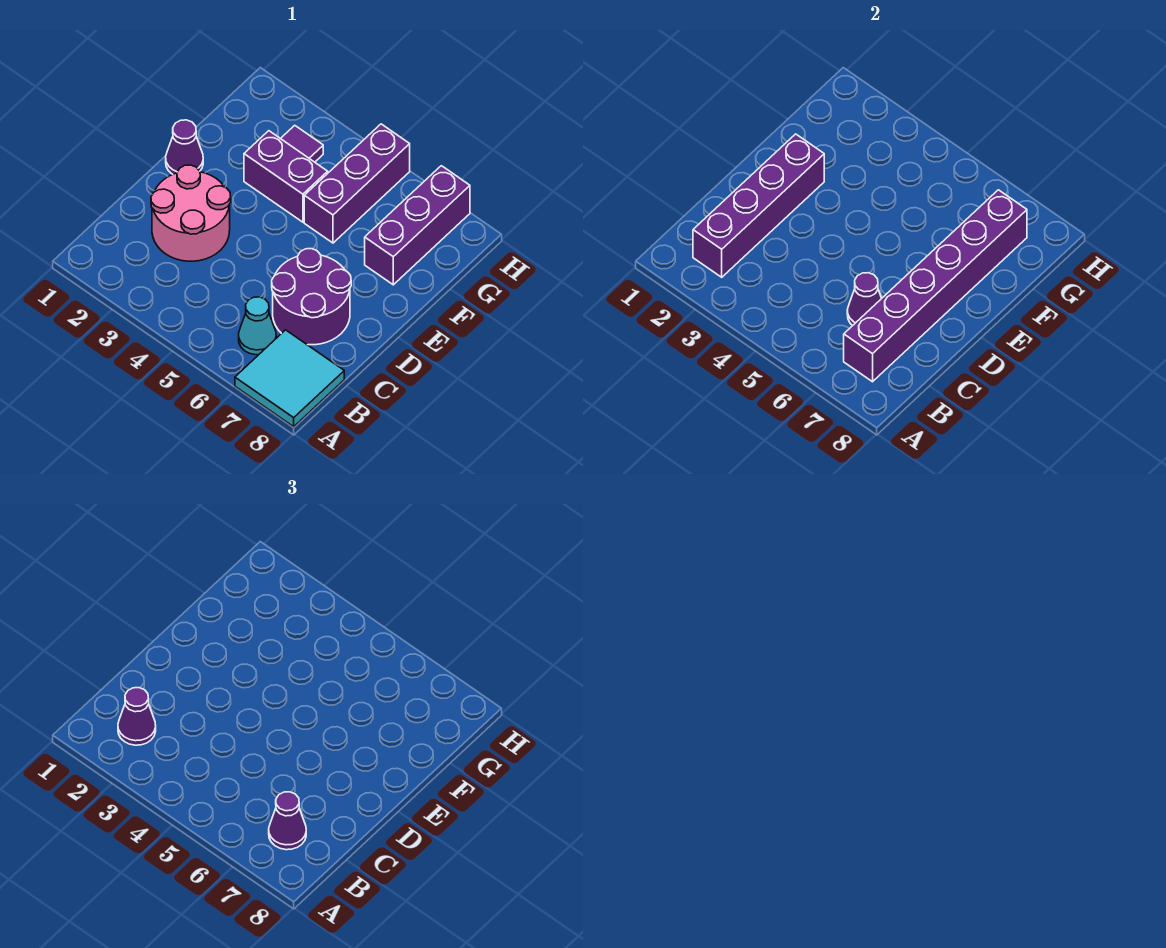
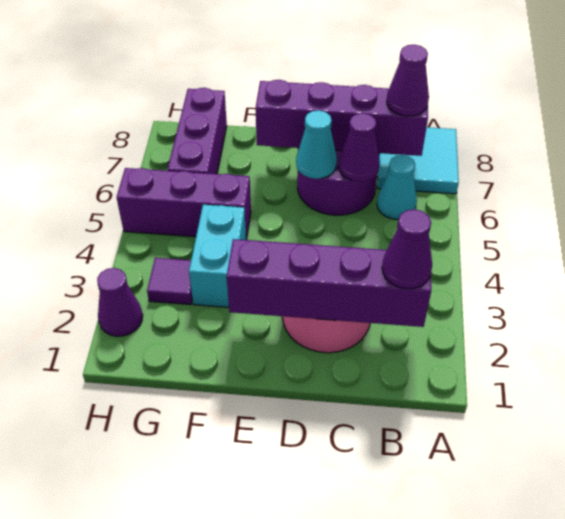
purple 1x6 brick [844,190,1027,382] -> purple 1x4 brick [256,80,428,156]
none -> cyan 1x1 cone [296,110,337,179]
purple 1x1 cone [166,120,203,174] -> purple 1x1 cone moved to [97,268,143,336]
purple 1x2 brick [244,131,328,222] -> cyan 1x2 brick [189,205,246,307]
purple 1x3 brick [365,166,470,285] -> purple 1x3 brick turned to [167,88,227,174]

